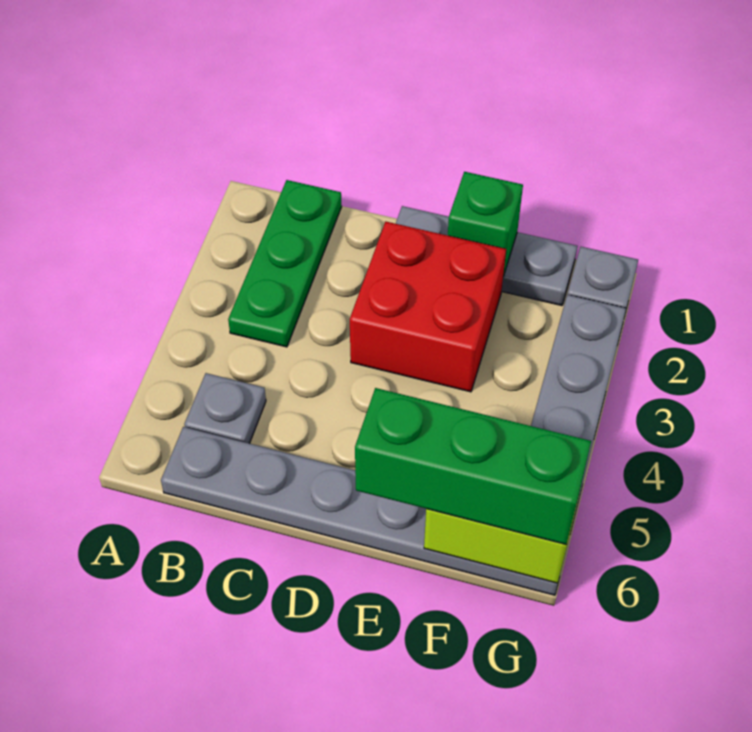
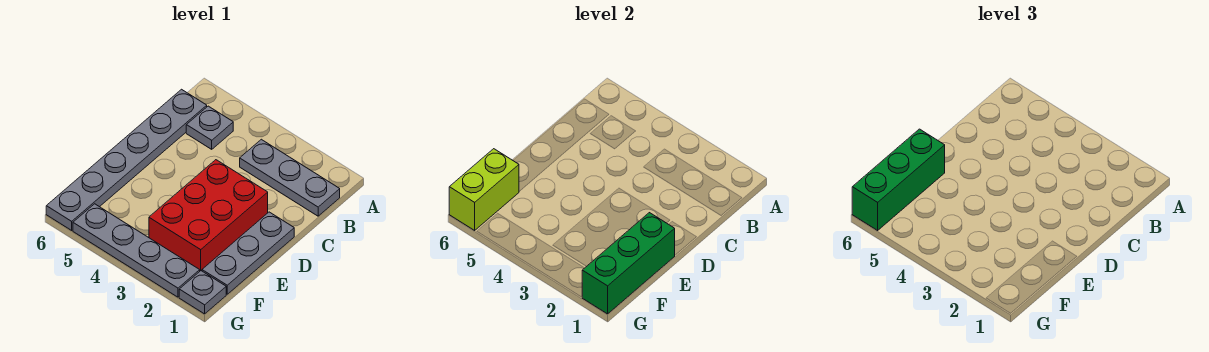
green 1x3 plate [228,180,342,347] -> grey 1x3 plate [240,139,340,216]
red 2x2 brick [350,222,506,392] -> red 2x3 brick [149,160,268,271]
green 1x1 brick [448,172,523,276] -> green 1x3 brick [582,213,675,314]

